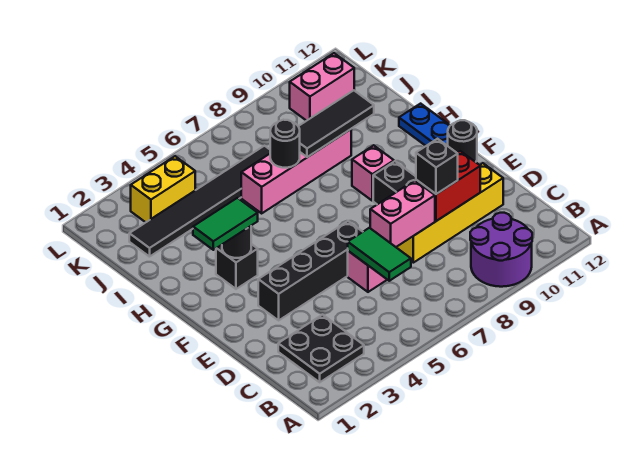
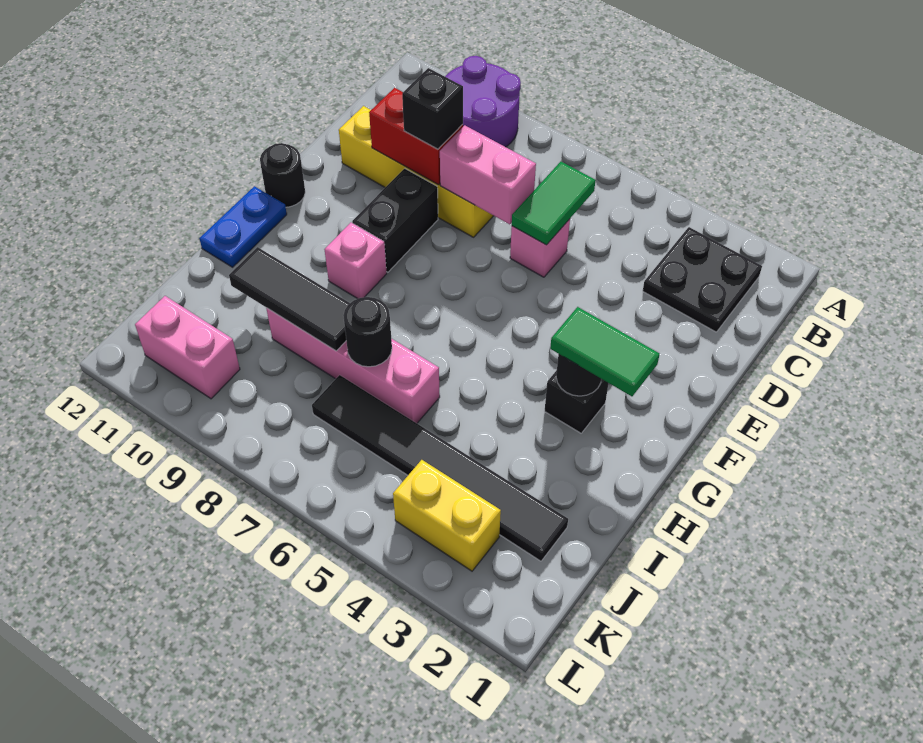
black 1x4 brick [258,221,362,320] -> none

